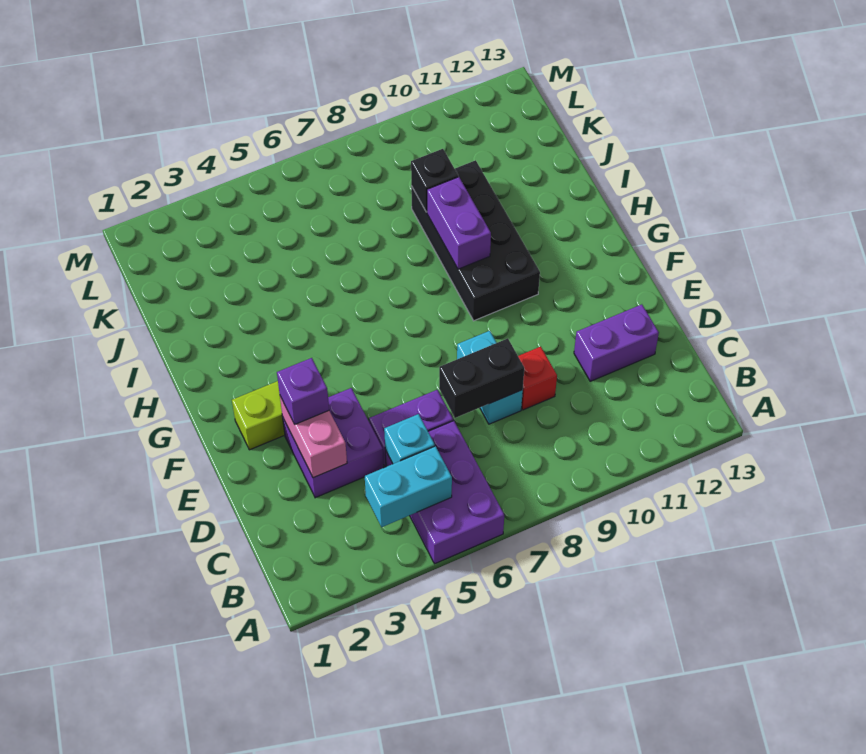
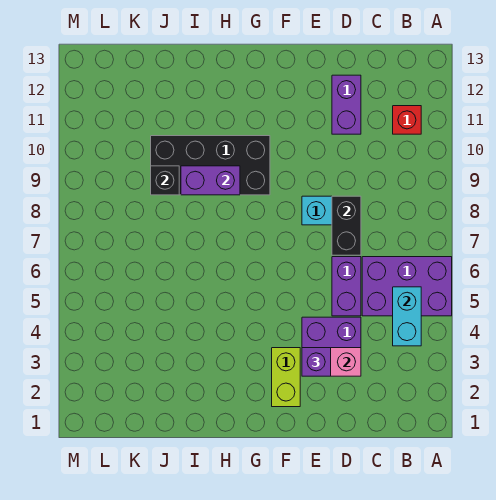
cyan 1x1 brick [384,414,435,464] -> none
red 1x1 brick [518,347,557,410] -> red 1x1 brick moved to [393,106,421,134]

